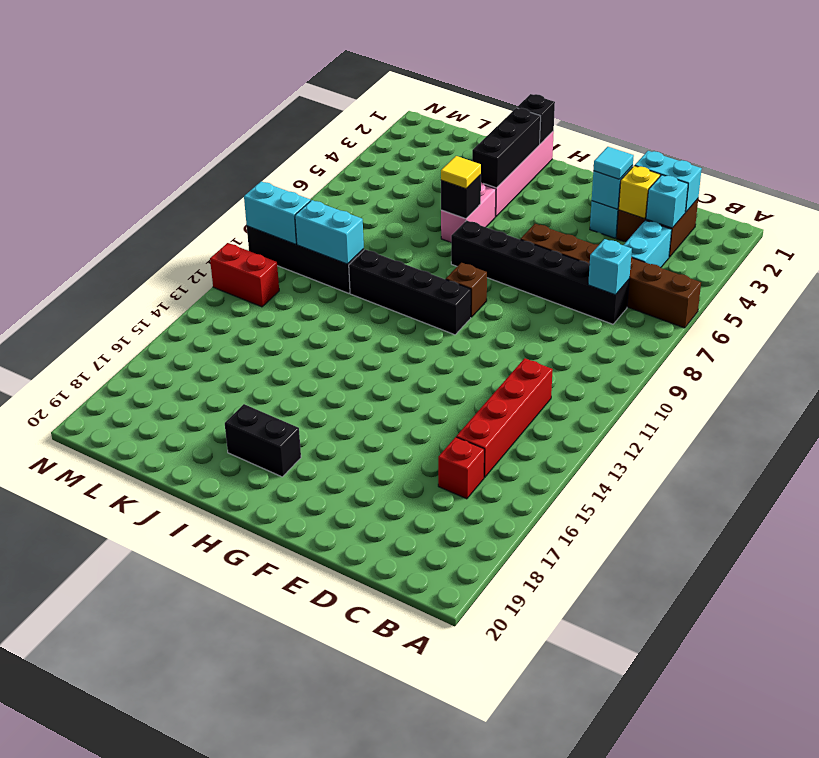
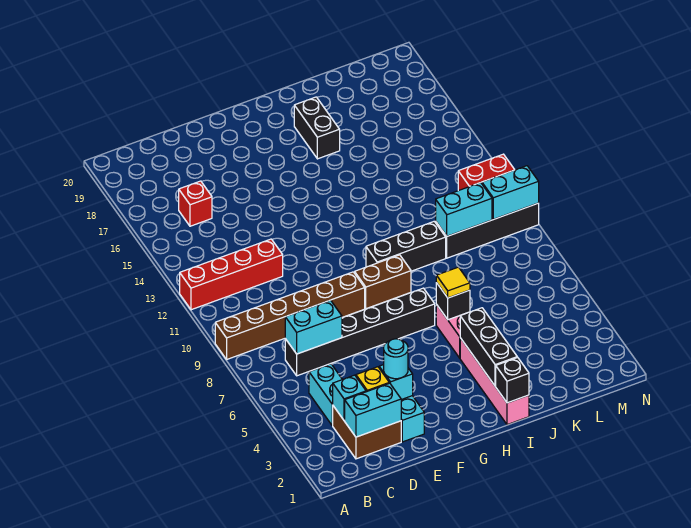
brown 1x6 brick [520,224,701,328] -> brown 1x6 brick moved to [215,272,365,359]
cyan 1x1 brick [588,239,632,295] -> cyan 1x2 brick [285,300,342,354]
red 1x4 brick [456,358,553,477] -> red 1x4 brick turned to [180,239,283,310]
cyan 1x1 tile [593,147,634,179] -> cyan 1x1 round brick [384,339,408,379]
brown 1x1 brick [446,263,487,317] -> brown 1x2 brick [355,255,411,309]
black 1x4 brick [349,249,471,335] -> black 1x3 brick [366,222,446,271]
black 1x2 brick [225,404,301,477] -> black 1x2 brick turned to [294,97,340,159]

